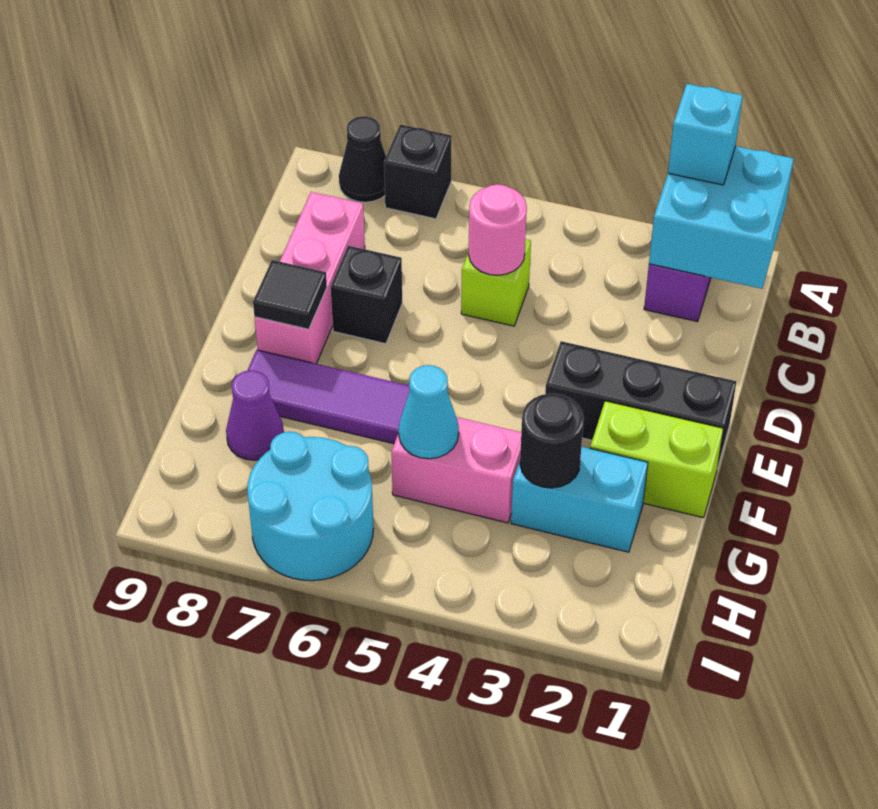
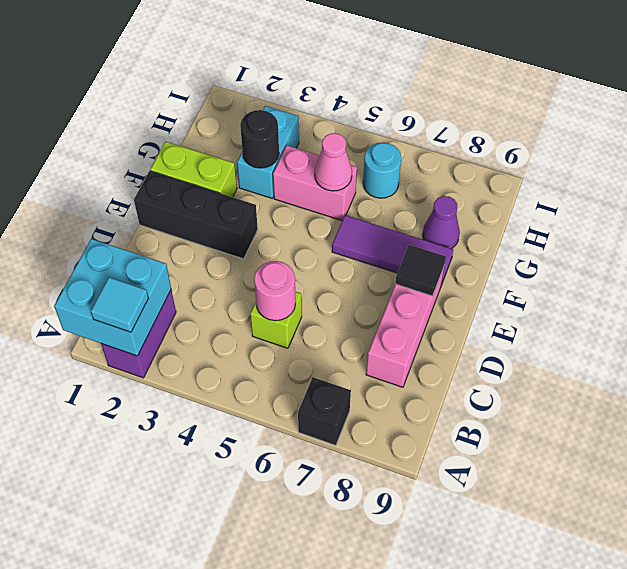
cyan 1x1 brick [668,84,743,185] -> cyan 1x1 tile [91,277,148,332]
black 1x1 cone [339,116,386,202] -> none
black 1x1 brick [331,246,402,344] -> none
cyan 1x2 brick [511,447,648,552] -> cyan 1x2 brick turned to [237,106,299,198]
cyan 1x1 cone [399,365,459,459] -> pink 1x1 cone [315,133,352,191]
cyan 2x2 round brick [247,432,374,581] -> cyan 1x1 round brick [363,142,401,198]

